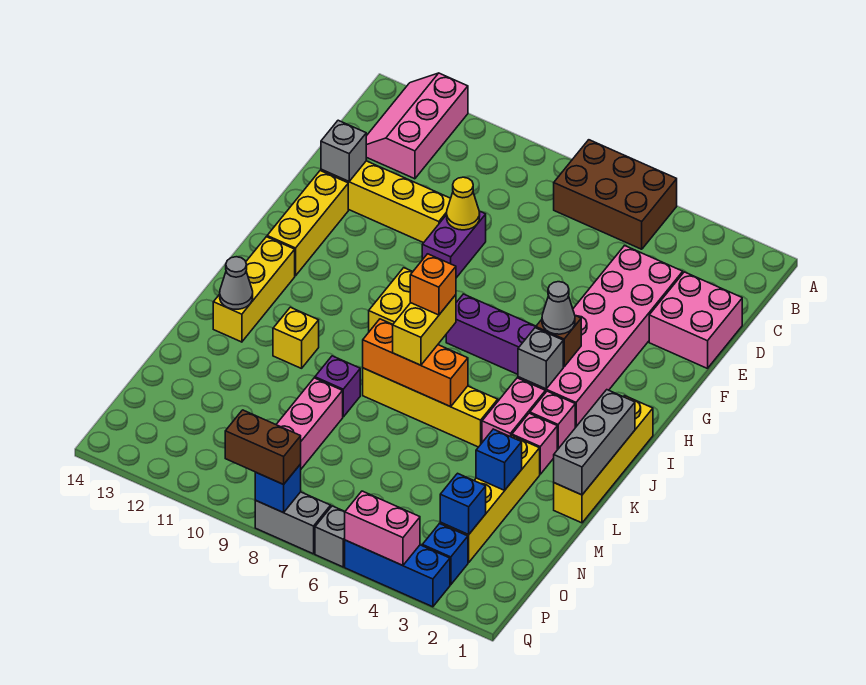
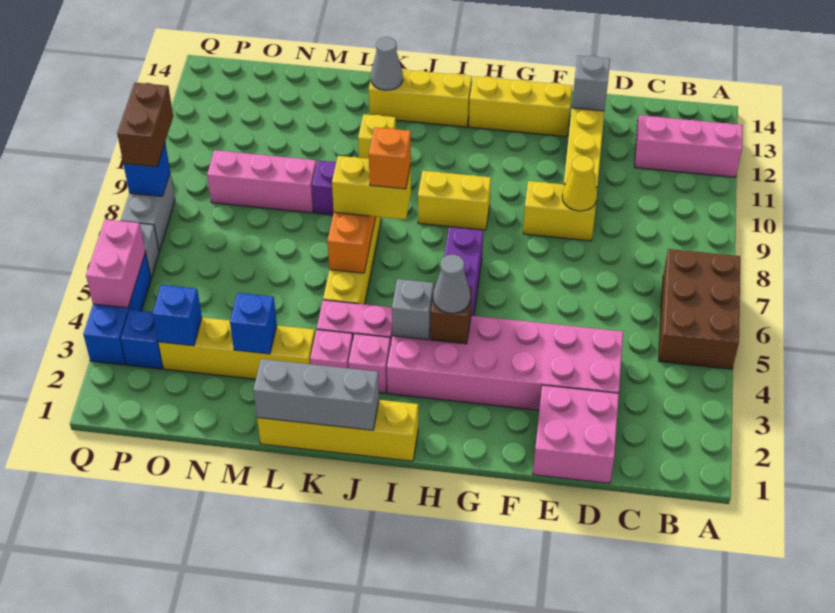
purple 1x2 brick [422,211,486,278] -> yellow 1x2 brick [523,181,597,241]

